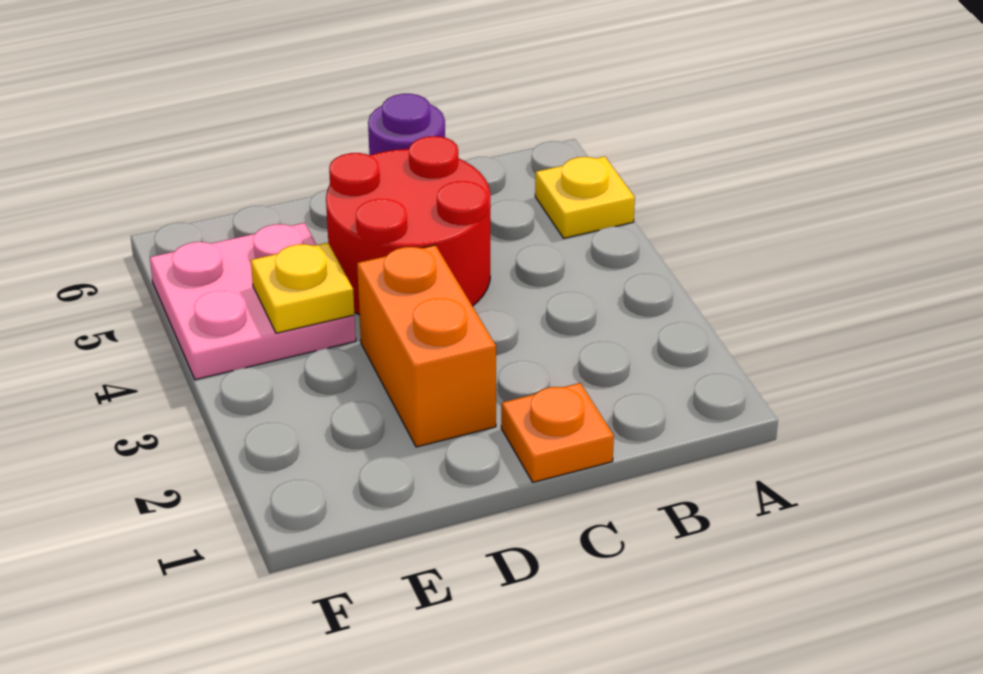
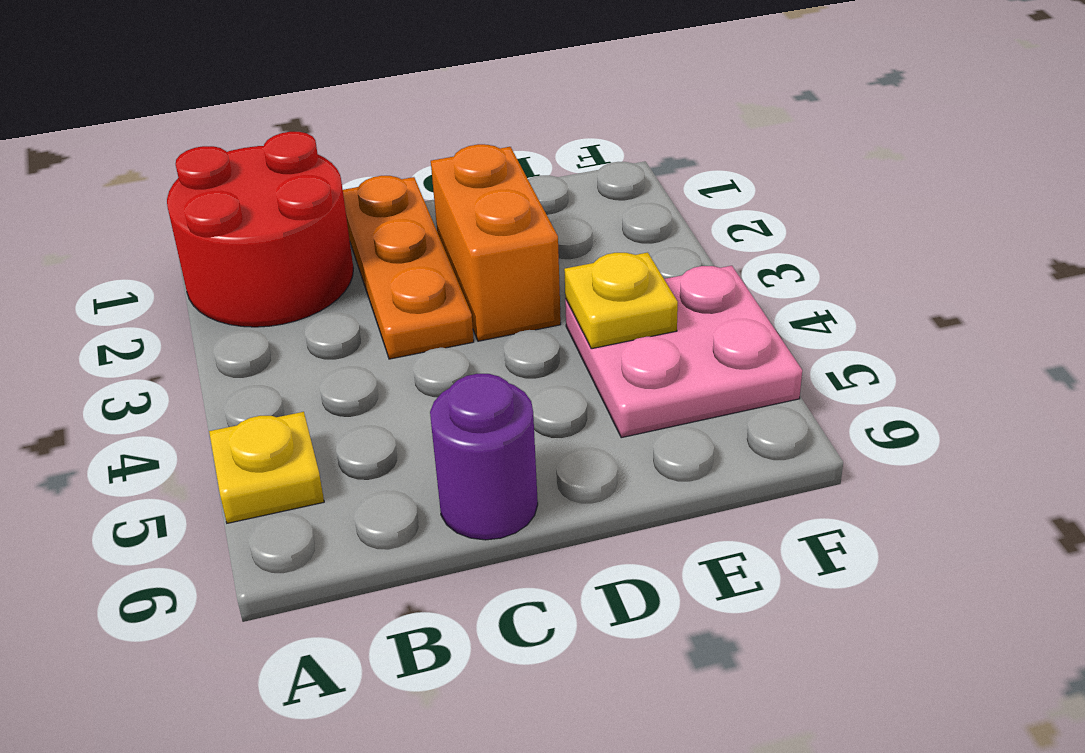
orange 1x1 plate [501,383,614,482] -> orange 1x3 plate [343,176,474,359]
red 2x2 round brick [326,136,490,315] -> red 2x2 round brick moved to [167,132,353,327]

